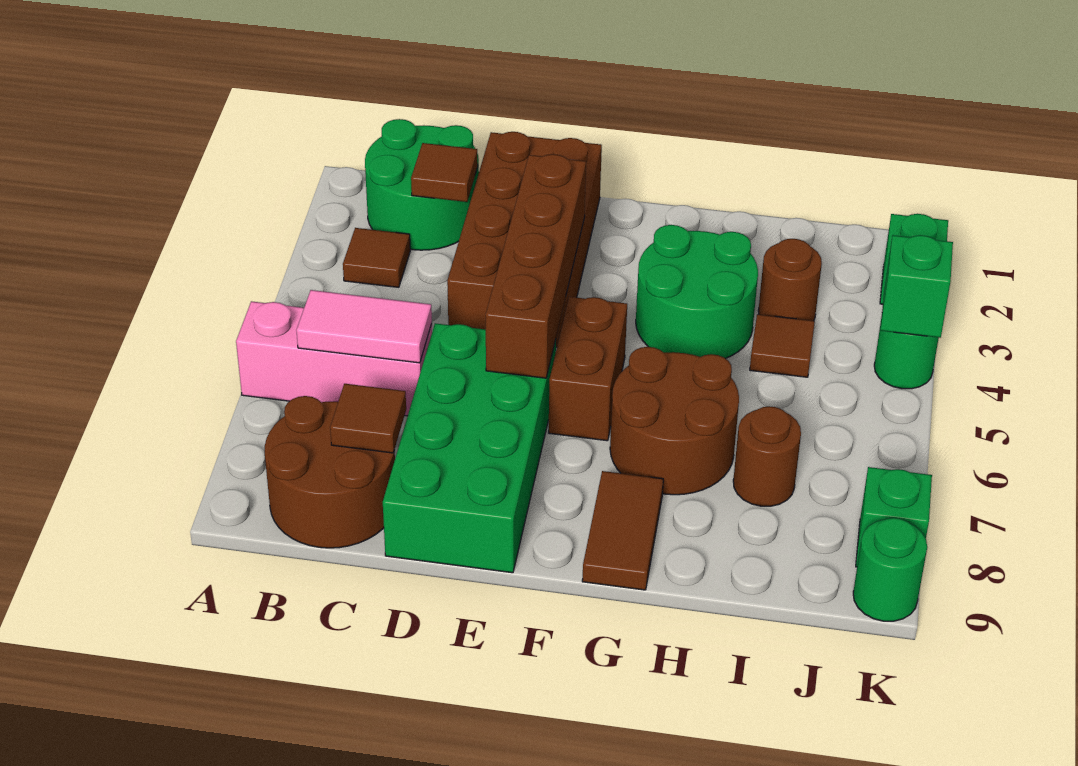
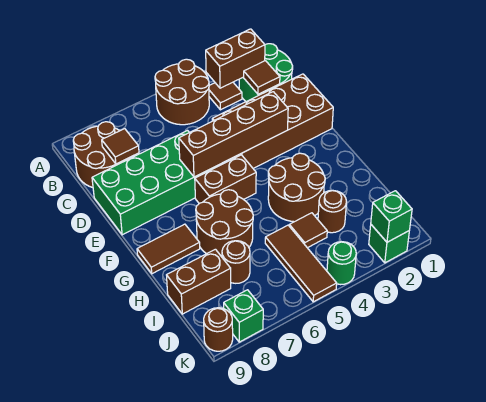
none -> brown 2x2 round brick [155,59,209,125]
pink 1x3 brick [236,301,432,416] -> none
none -> brown 1x2 brick [206,29,265,88]
pink 1x2 tile [296,290,432,363] -> none
green 2x2 round brick [636,225,758,359] -> brown 2x2 round brick [268,153,325,222]
none -> brown 1x3 tile [265,225,337,302]
none -> brown 1x2 brick [167,249,231,314]
green 1x1 brick [881,235,953,338] -> green 1x1 brick moved to [371,191,412,242]
green 1x1 round brick [853,518,927,621] -> brown 1x1 round brick [204,308,233,351]

